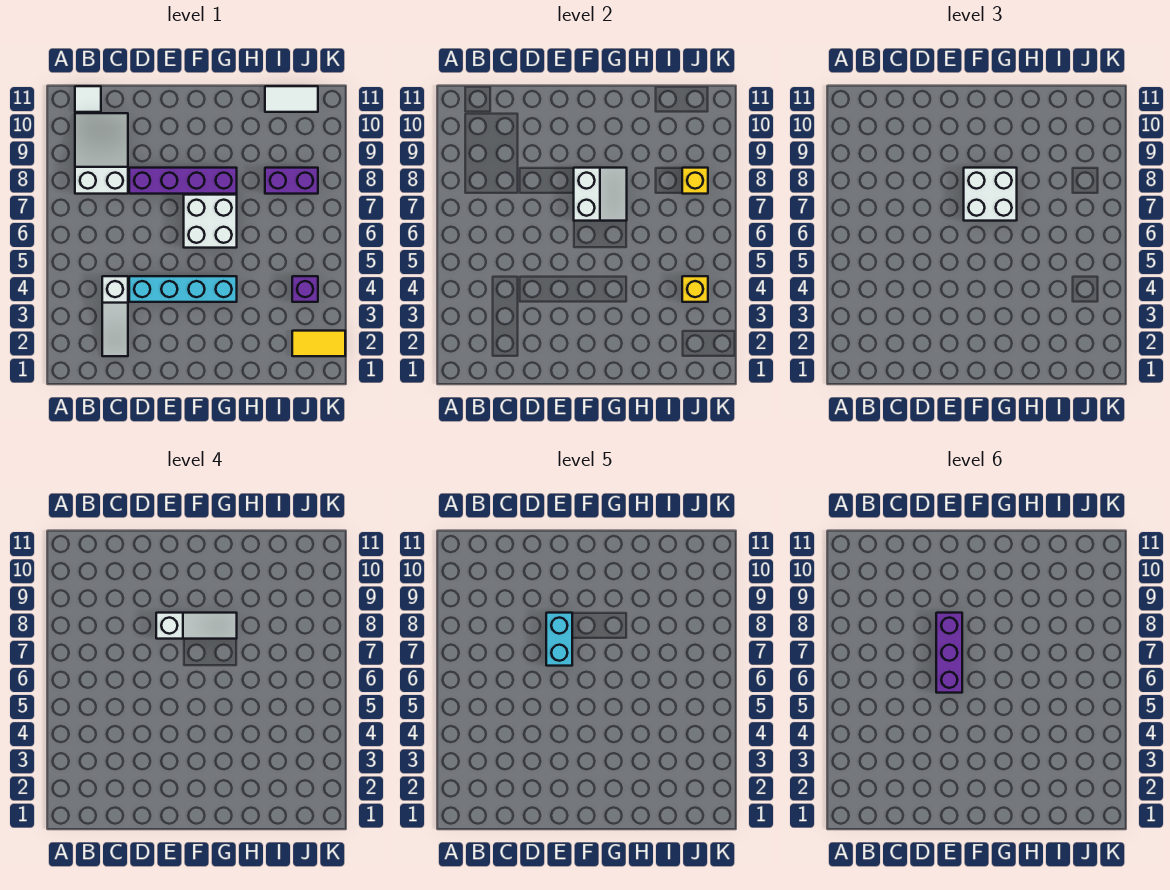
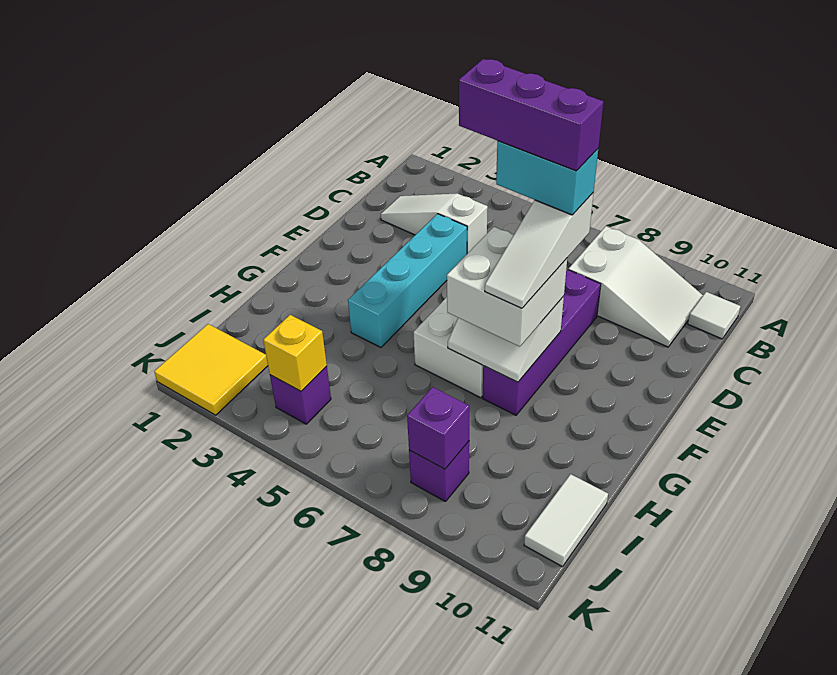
purple 1x2 brick [265,168,318,194] -> purple 1x1 brick [409,441,469,502]
yellow 1x2 tile [292,331,345,356] -> yellow 2x2 tile [154,324,268,415]
yellow 1x1 brick [682,168,708,194] -> purple 1x1 brick [407,387,469,469]

